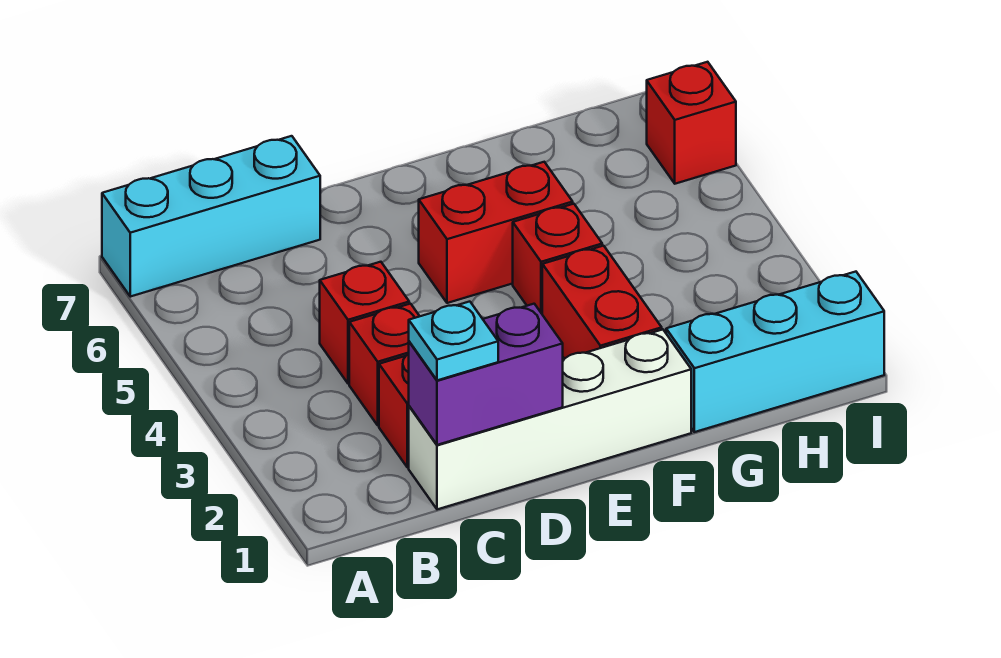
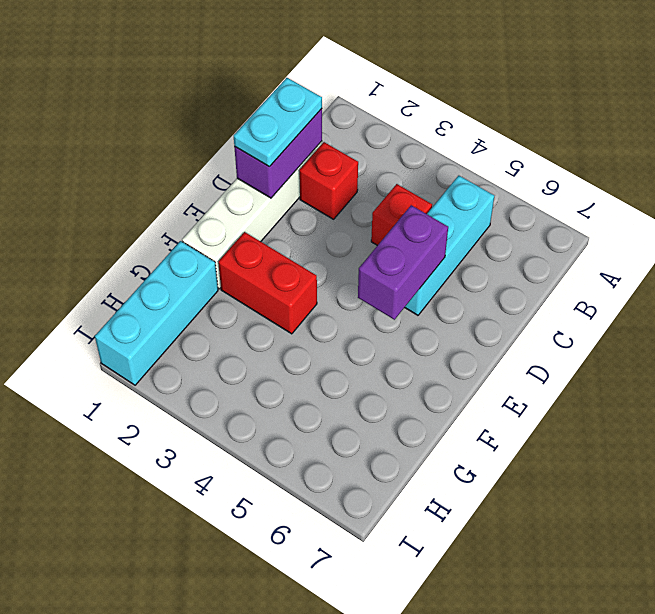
cyan 1x3 brick [102,136,320,297] -> cyan 1x3 brick moved to [405,176,494,315]
cyan 1x1 plate [409,302,498,380] -> cyan 1x2 plate [234,78,322,167]
red 1x1 brick [349,304,420,425] -> none
none -> purple 1x2 brick [358,205,448,320]
red 1x2 brick [419,162,573,303] -> none
red 1x1 brick [513,204,602,314] -> none
red 1x1 brick [647,62,736,184] -> none

